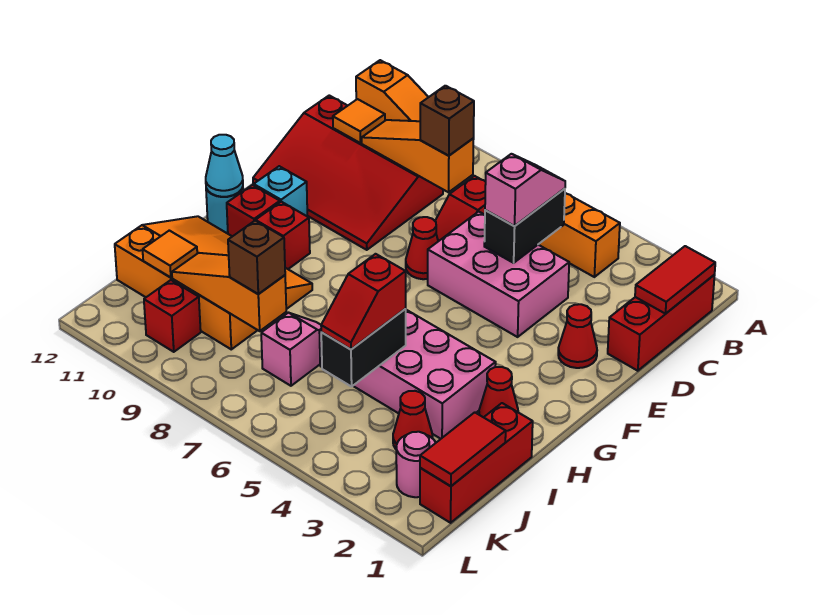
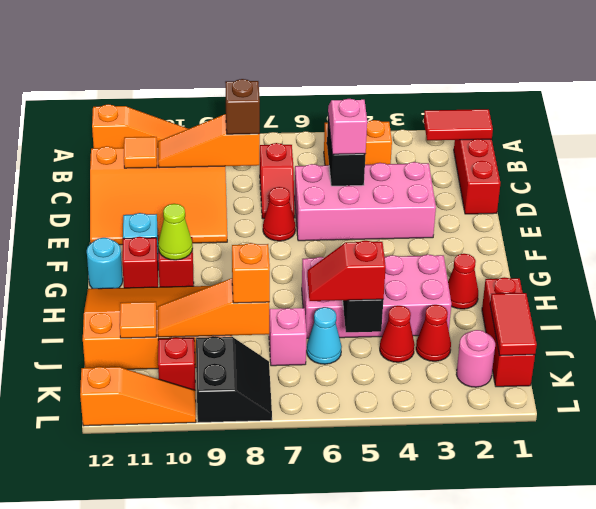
red 1x2 tile [635,246,715,314] -> red 1x2 tile turned to [424,109,493,140]
red 3x4 slope [253,95,443,250] -> orange 3x4 slope [90,146,227,245]
pink 2x3 brick [428,212,569,337] -> pink 2x4 brick [294,162,436,241]
red 1x1 cone [558,304,597,368] -> red 1x1 cone moved to [380,306,415,362]
none -> lime 1x1 cone [158,204,193,260]
cyan 1x1 cone [206,135,243,197] -> cyan 1x1 cone moved to [307,307,342,364]
red 1x2 slope [321,254,406,349] -> red 1x2 slope turned to [307,241,386,301]
brown 1x1 brick [228,221,285,294] -> orange 1x1 brick [232,243,270,303]
none -> black 2x2 slope [196,337,272,423]
none -> orange 1x3 slope [80,367,196,426]

